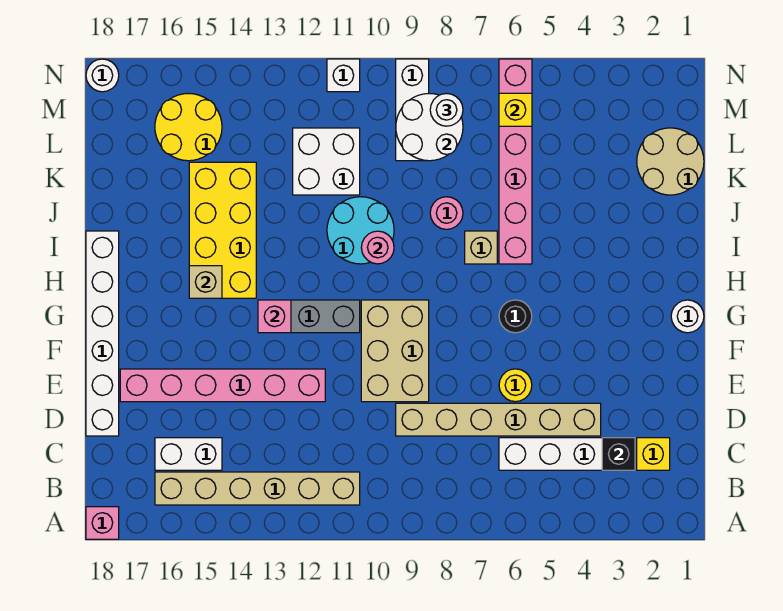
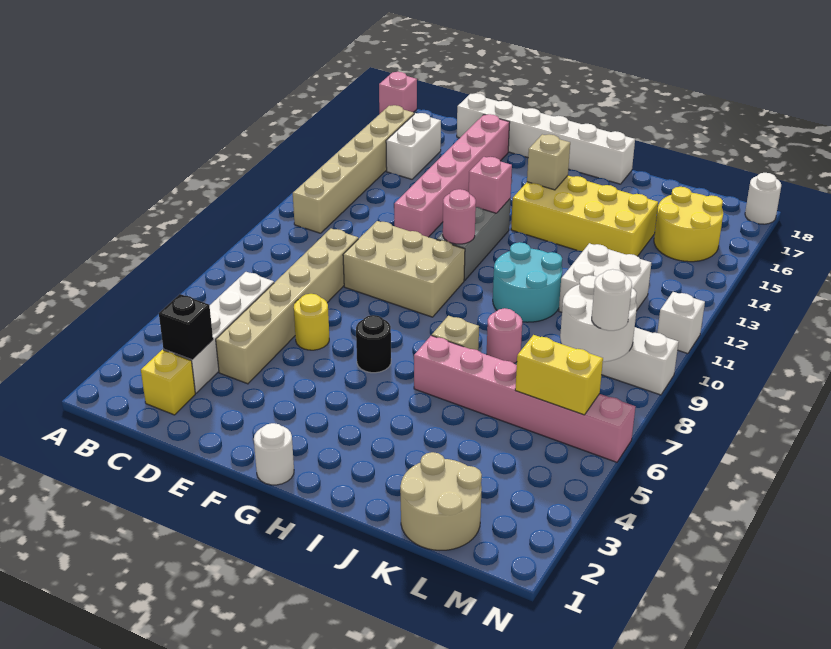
pink 1x1 round brick [361,231,394,264] -> pink 1x1 round brick moved to [443,189,476,244]
yellow 1x1 brick [499,93,532,126] -> yellow 1x2 brick [515,335,603,415]

